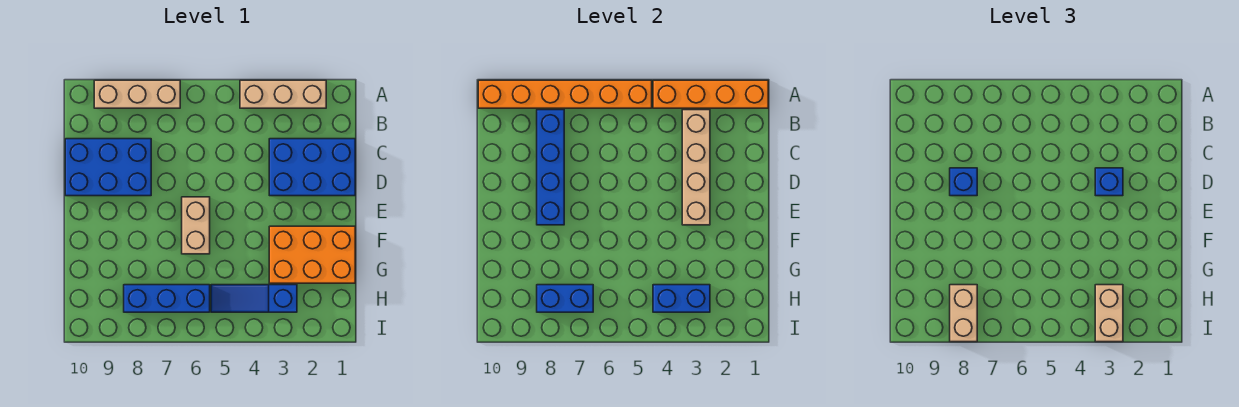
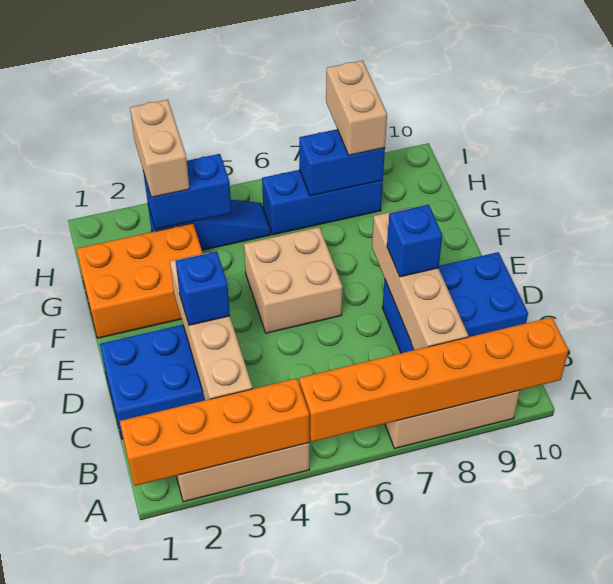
blue 1x4 brick [537,110,564,225] -> tan 1x4 brick [372,208,468,350]
tan 1x2 brick [182,197,210,254] -> tan 2x2 brick [244,227,343,333]

